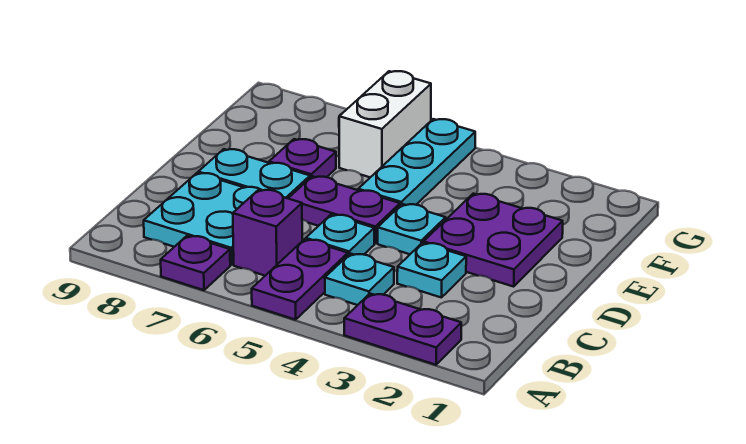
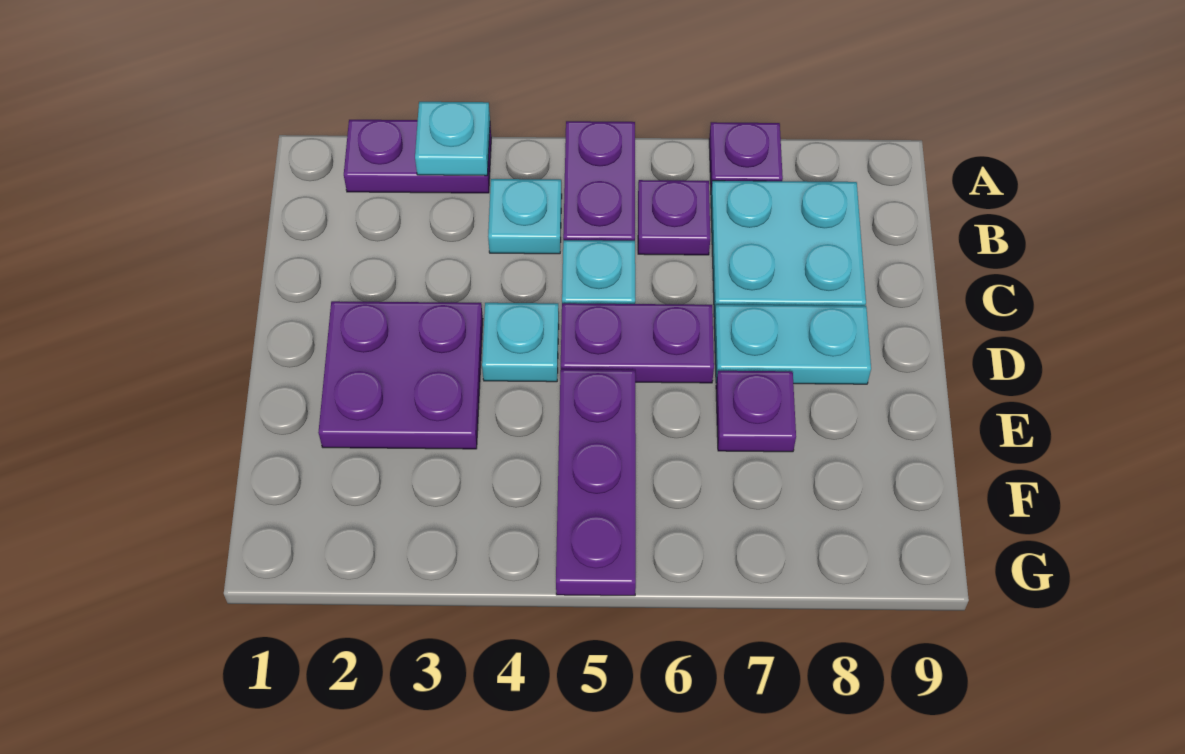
purple 1x1 brick [233,190,302,276] -> purple 1x1 plate [638,180,710,255]
cyan 1x1 plate [397,243,466,298] -> cyan 1x1 plate moved to [415,102,490,176]
cyan 1x3 plate [358,119,475,206] -> purple 1x3 plate [556,369,636,596]
white 1x2 brick [339,71,431,177] -> none

